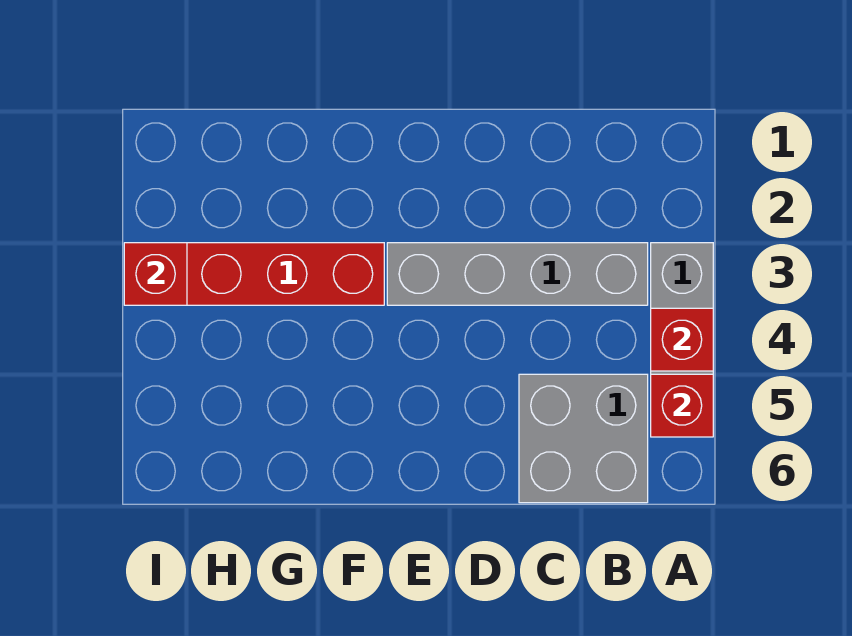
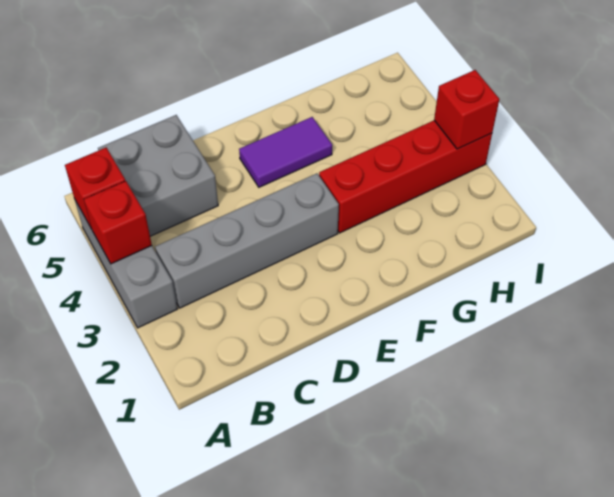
none -> purple 1x2 tile [239,117,332,187]

